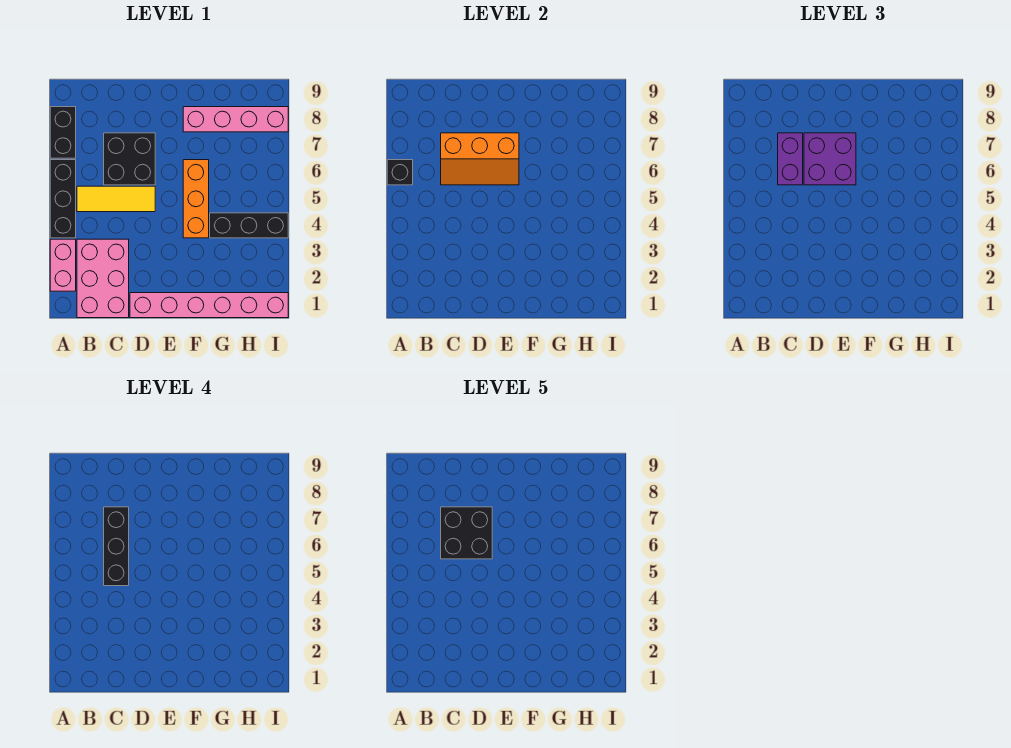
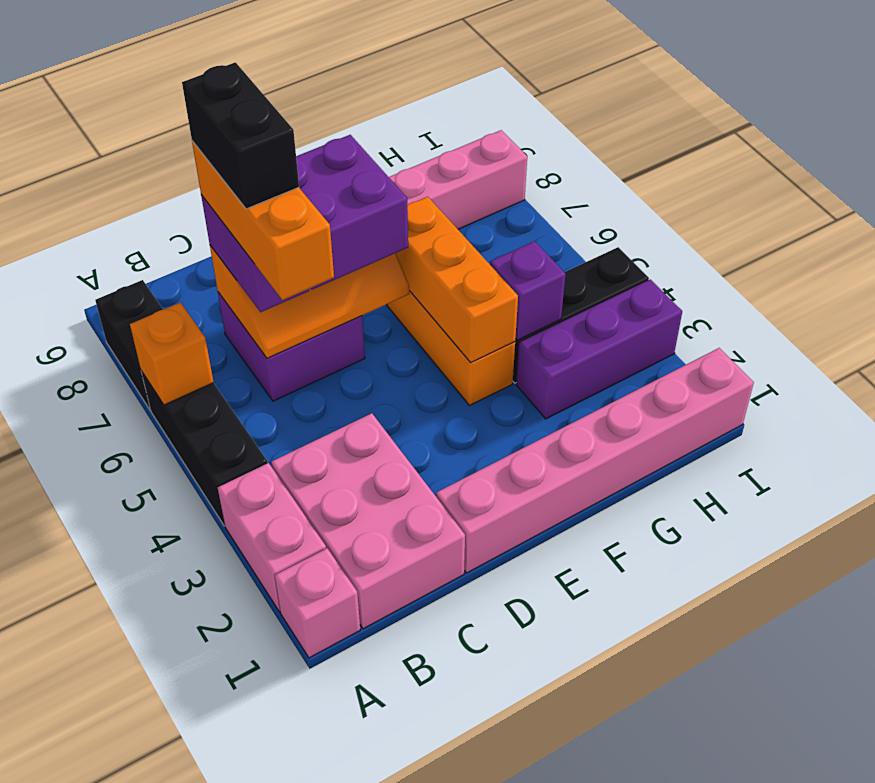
none -> pink 1x1 brick [275,548,360,658]
black 1x1 brick [387,160,413,185] -> orange 1x1 brick [130,302,214,405]
yellow 1x3 tile [77,186,155,212] -> none
black 1x3 brick [104,507,129,586] -> orange 1x3 brick [192,141,334,300]
black 2x2 brick [104,133,155,185] -> purple 2x2 brick [218,292,365,401]
black 2x2 brick [441,507,492,559] -> black 1x2 brick [182,62,299,209]
none -> orange 1x3 brick [396,197,518,363]
none -> purple 1x3 brick [516,279,682,419]
none -> purple 1x1 brick [490,241,566,340]

